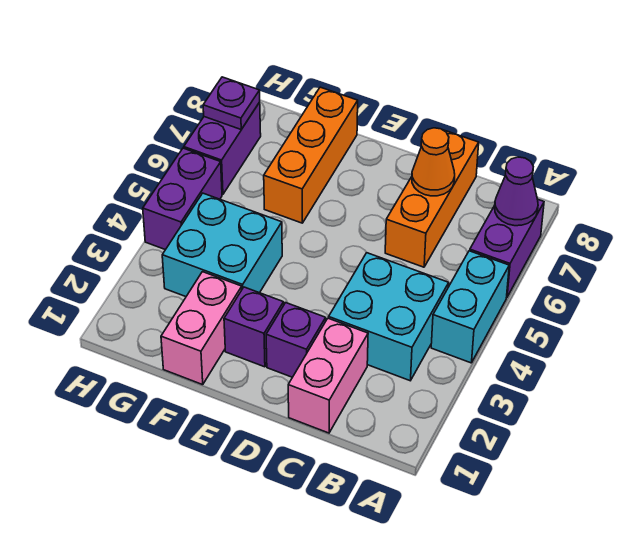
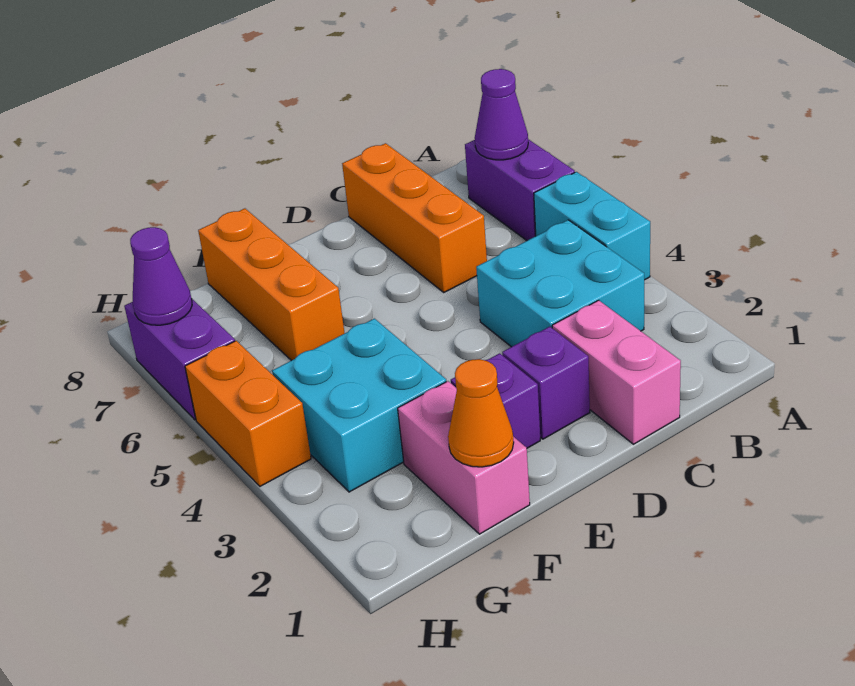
orange 1x1 cone [412,128,455,196] -> orange 1x1 cone moved to [448,359,514,467]
purple 1x2 brick [143,148,222,250] -> orange 1x2 brick [185,341,311,486]
purple 1x1 plate [203,77,260,129] -> purple 1x1 cone [130,227,192,325]

